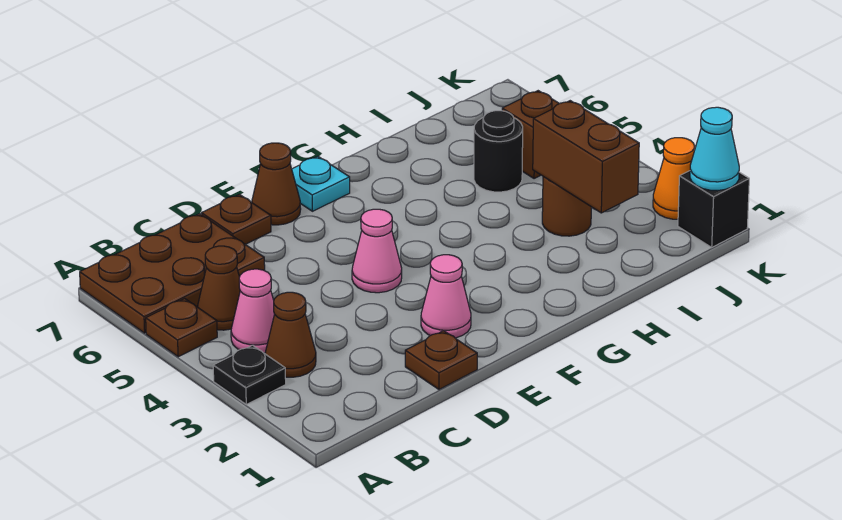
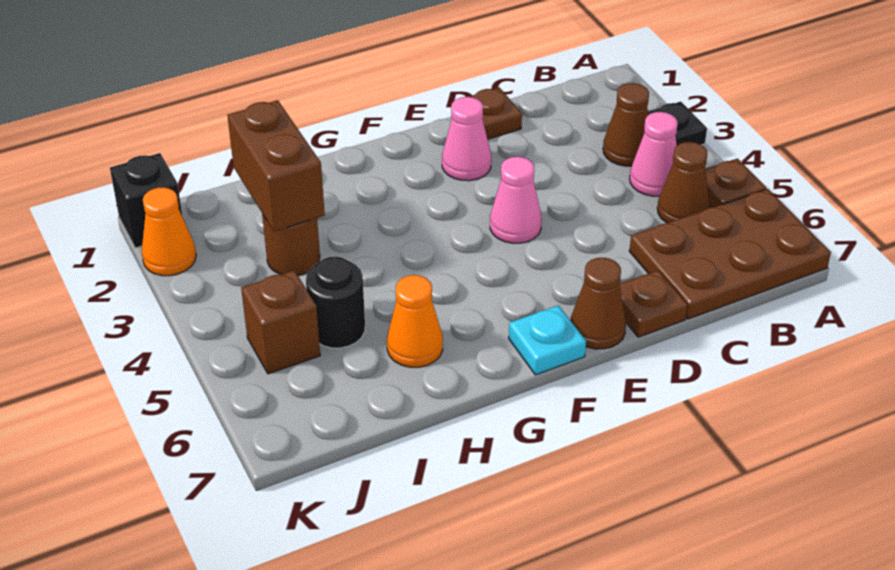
none -> orange 1x1 cone [387,275,443,367]
cyan 1x1 cone [690,107,739,191] -> none

